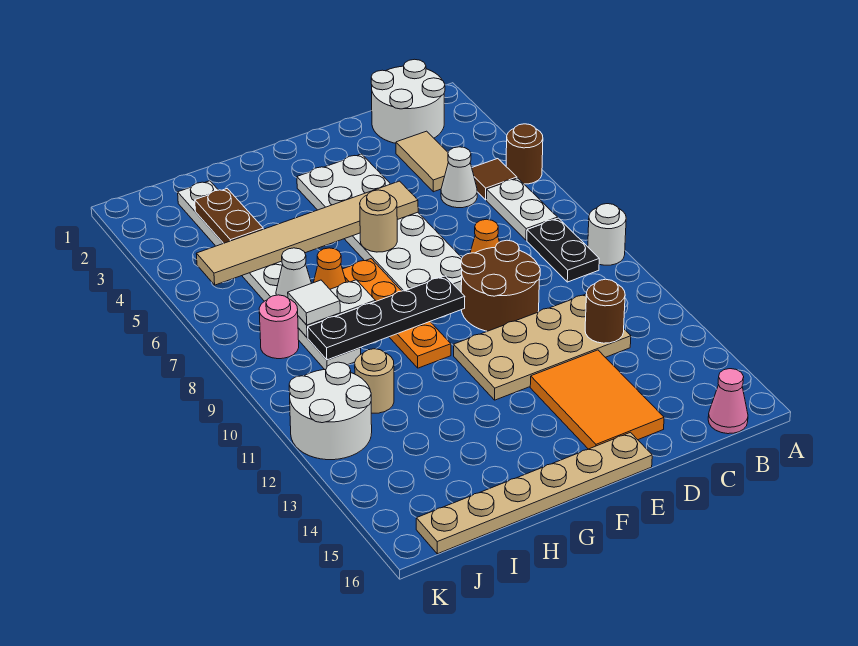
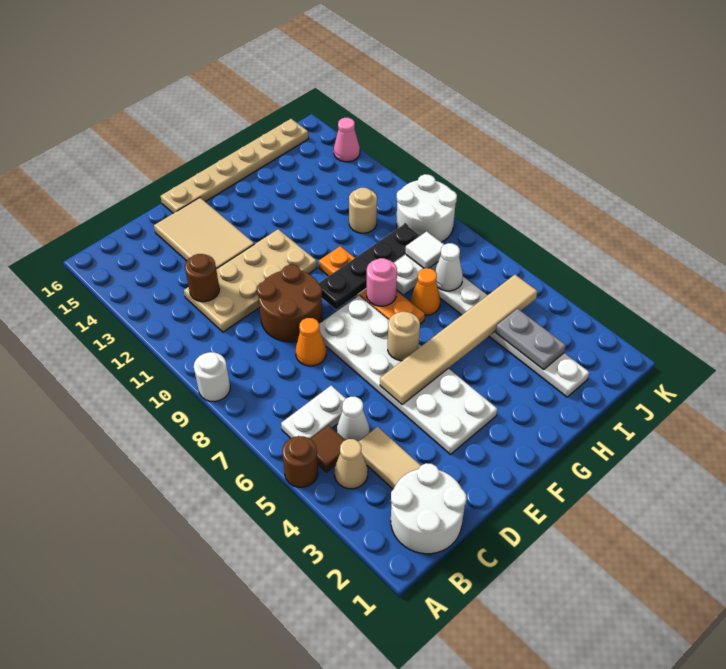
none -> tan 1x1 cone [334,439,368,489]
white 1x2 plate [487,178,558,240] -> white 1x2 plate turned to [281,386,346,439]
black 1x2 plate [527,218,599,282] -> none
pink 1x1 cone [708,369,748,434] -> pink 1x1 cone moved to [334,118,360,162]
orange 2x3 tile [530,350,664,449] -> tan 2x3 tile [154,198,254,269]
brown 1x2 plate [195,189,263,243] -> grey 1x2 plate [496,309,566,370]
pink 1x1 round brick [259,295,299,359] -> pink 1x1 round brick moved to [367,258,397,306]
white 2x2 round brick [289,362,372,460] -> white 2x2 round brick moved to [396,174,457,242]

